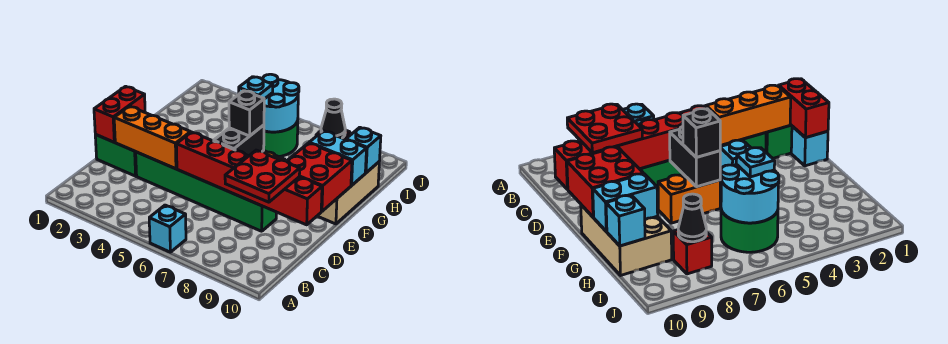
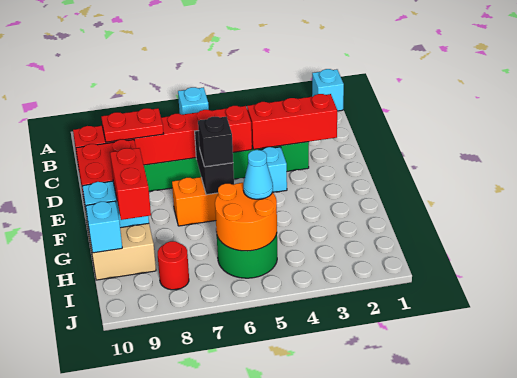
red 2x2 plate [225,150,300,202] -> red 1x2 plate [101,108,164,142]
green 1x2 brick [95,135,137,176] -> none
red 1x2 brick [94,86,145,142] -> red 1x2 brick moved to [110,148,151,220]
orange 1x3 brick [114,106,191,169] -> red 1x3 brick [247,94,337,149]
cyan 1x1 brick [791,126,828,166] -> cyan 1x1 brick moved to [312,69,344,111]
cyan 2x2 round brick [263,74,299,132] -> orange 2x2 round brick [215,183,277,251]
cyan 1x1 plate [239,77,273,99] -> cyan 1x1 cone [243,150,273,199]
red 1x1 brick [673,230,712,274] -> red 1x1 round brick [158,241,189,290]
black 1x1 cone [321,99,345,138] -> none

